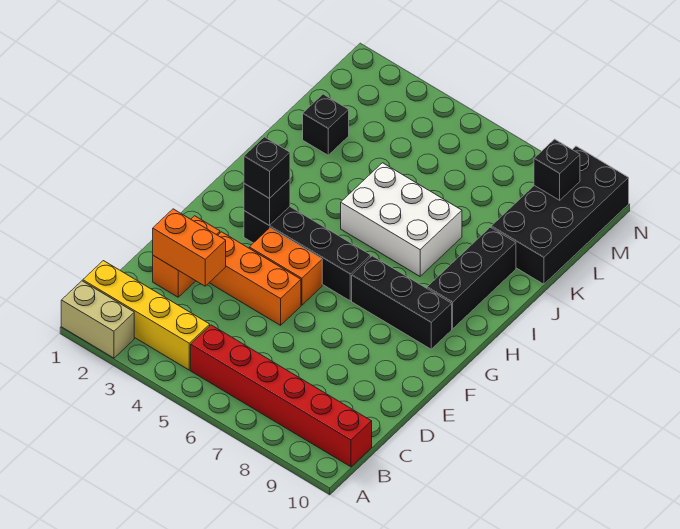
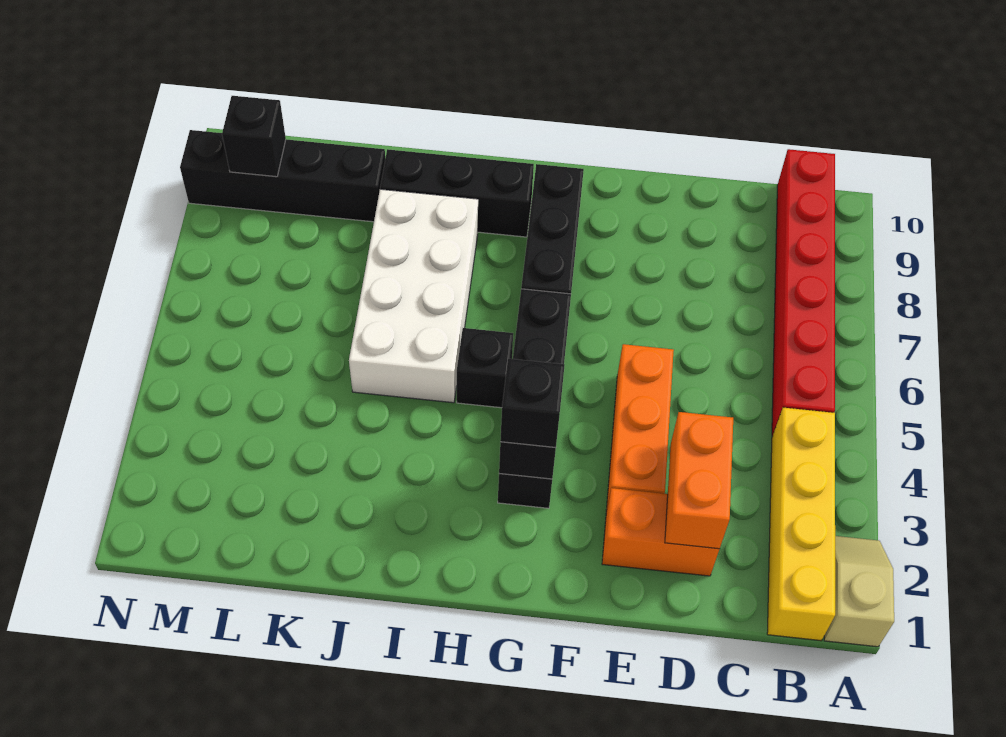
tan 1x2 brick [61,281,134,358] -> tan 1x2 slope [824,536,894,647]
orange 1x2 brick [249,228,322,305] -> none
white 2x3 brick [341,163,462,276] -> white 2x4 brick [349,189,478,403]
black 1x1 brick [303,94,349,155] -> black 1x1 brick moved to [457,328,513,408]
black 2x4 brick [491,146,629,284] -> black 1x4 brick [180,130,385,222]

